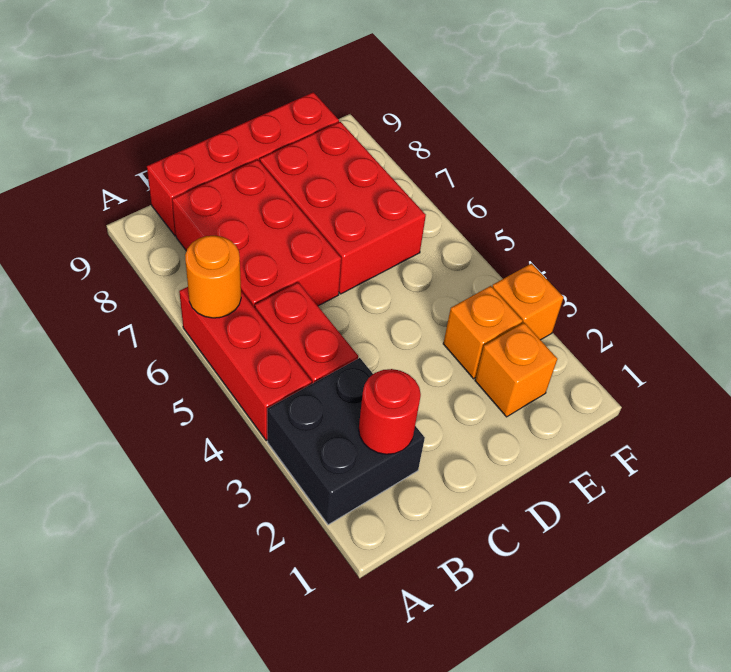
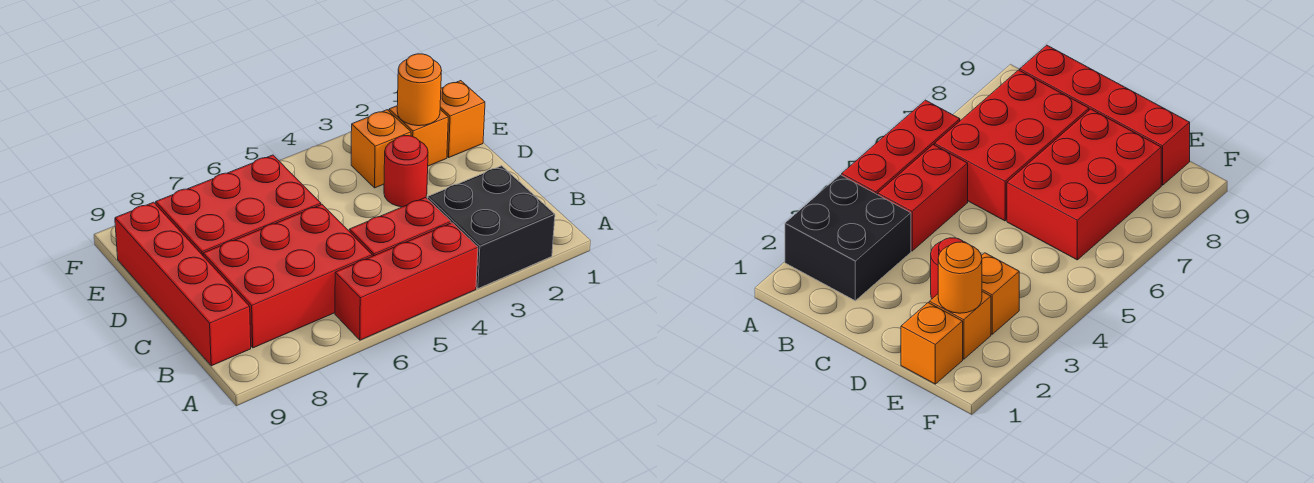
orange 1x1 round brick [185,236,241,318] -> orange 1x1 round brick moved to [397,54,442,126]
red 1x1 round brick [359,369,421,454] -> red 1x1 round brick moved to [384,136,428,207]
orange 1x1 brick [492,263,564,340] -> orange 1x1 brick moved to [440,81,485,157]

